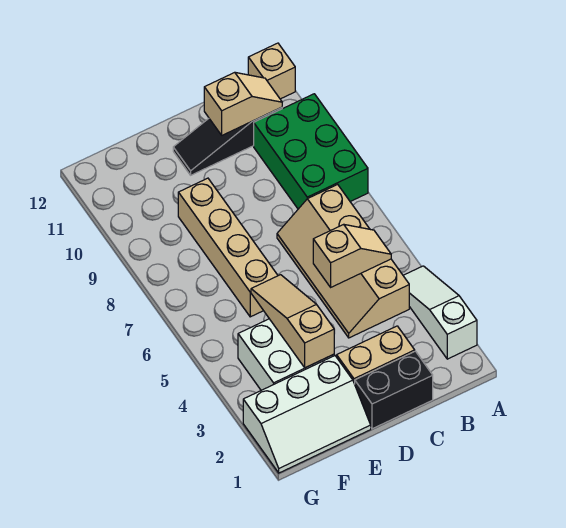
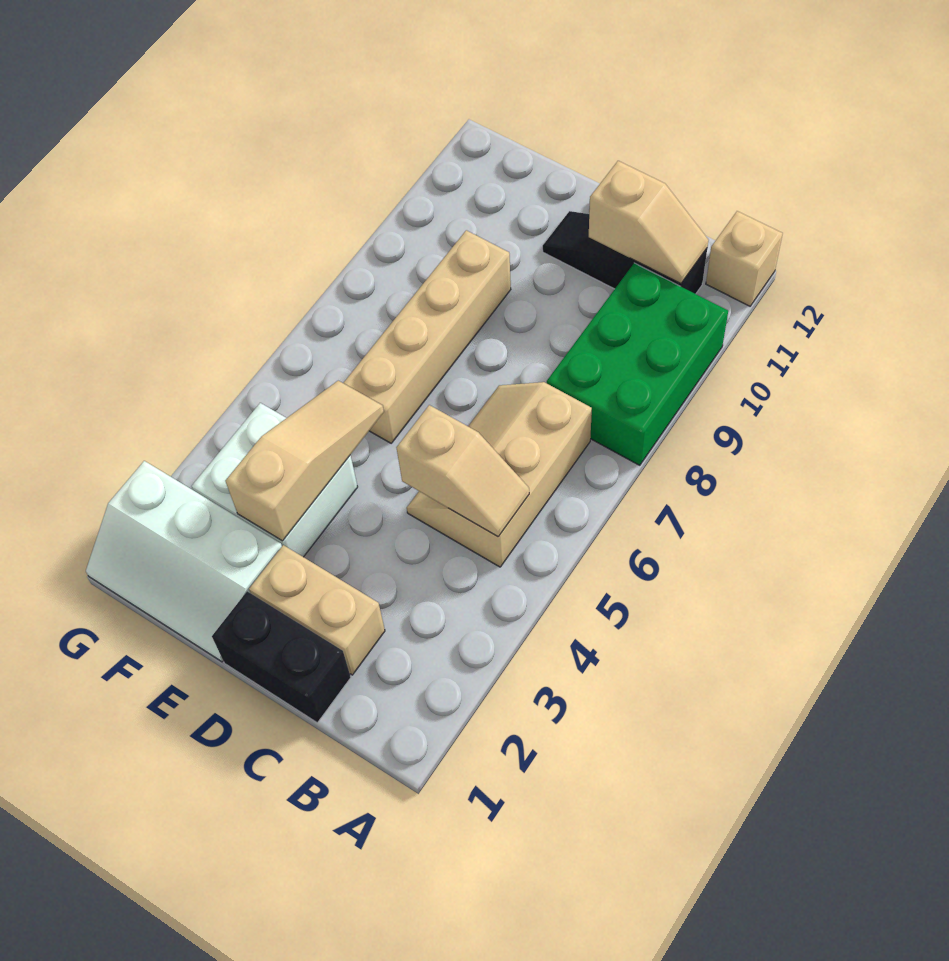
white 1x3 slope [403,266,477,359] -> none
tan 2x4 slope [277,184,409,338] -> tan 2x3 slope [407,382,592,567]

